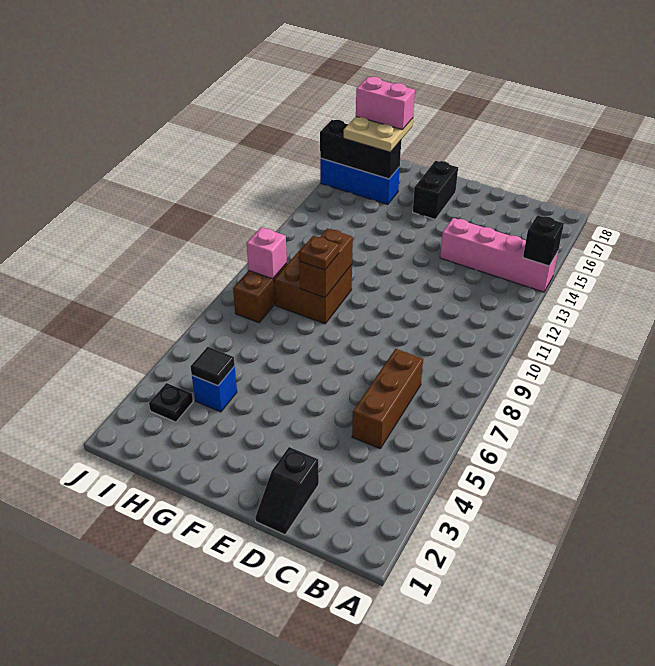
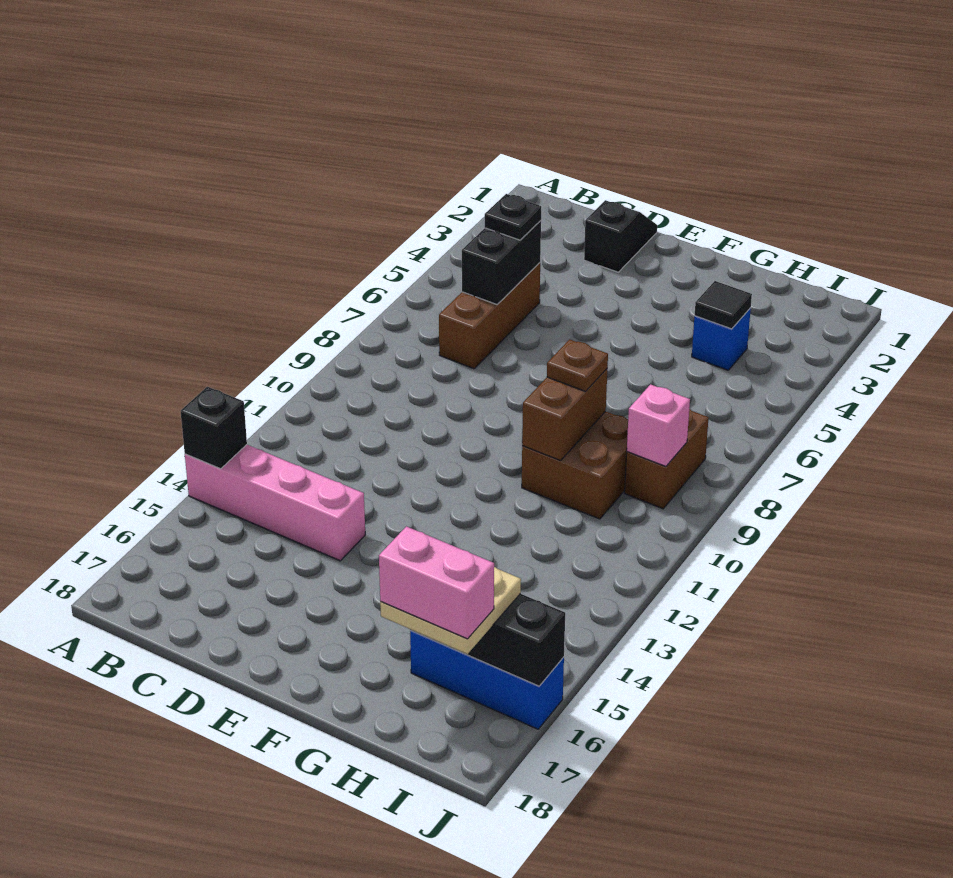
black 1x2 brick [413,161,458,220] -> black 1x2 brick moved to [462,221,541,304]
black 1x1 plate [149,383,193,422] -> black 1x1 plate moved to [485,194,541,240]

